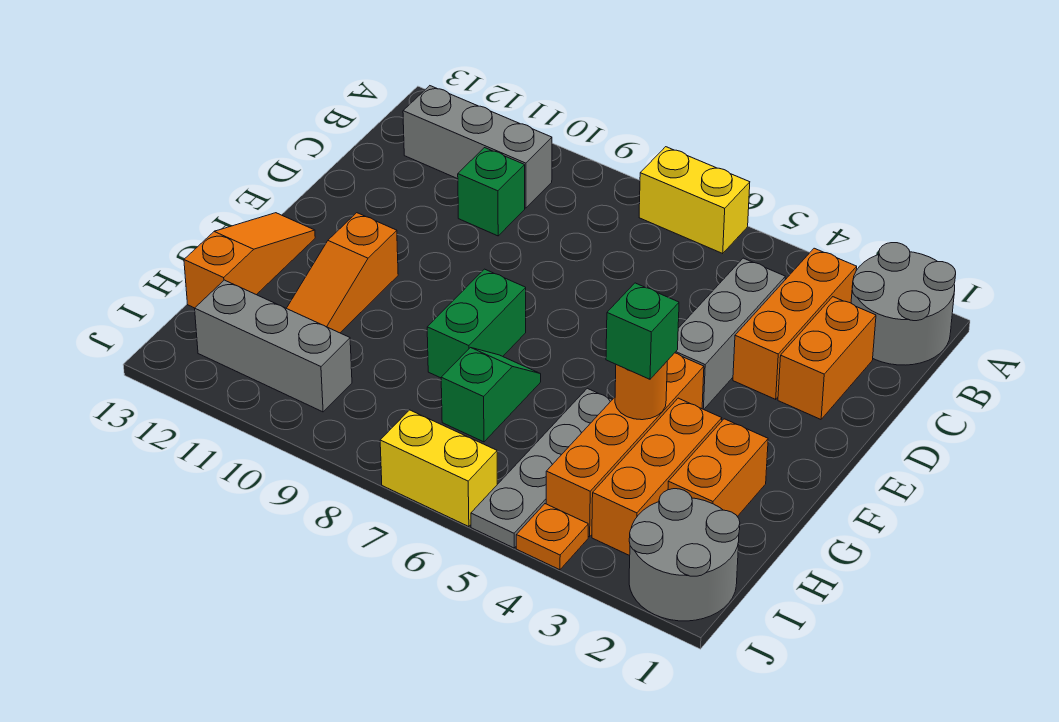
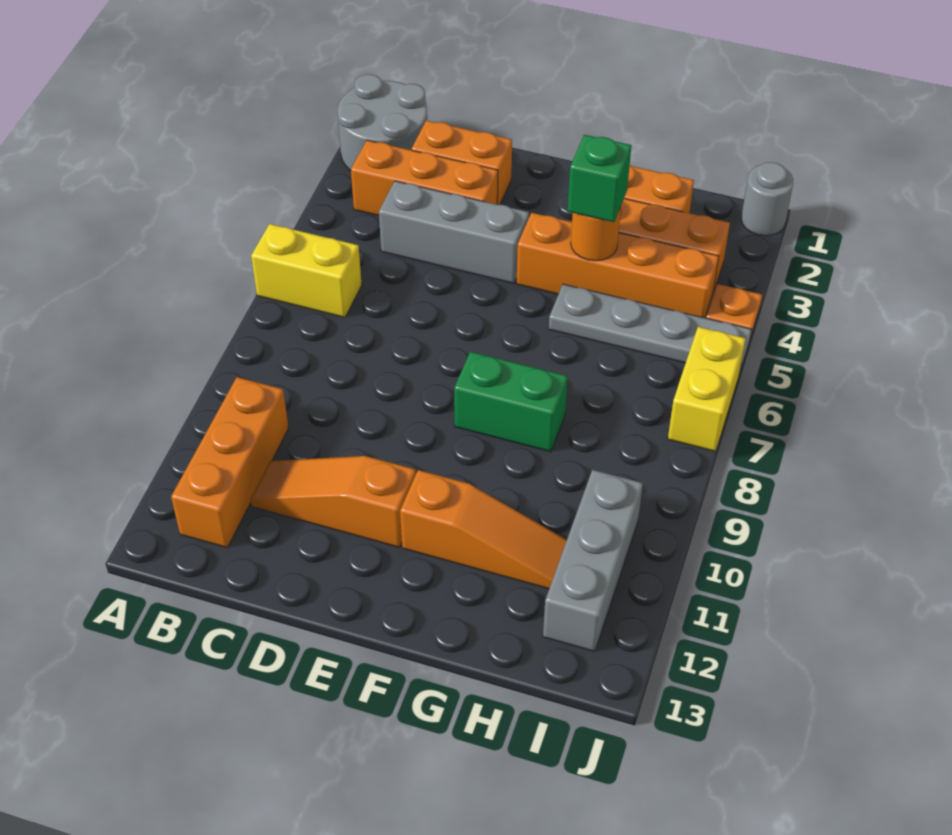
yellow 1x2 brick [639,147,750,253] -> yellow 1x2 brick turned to [251,224,362,318]
grey 1x3 brick [403,86,552,208] -> orange 1x3 brick [171,377,289,548]
green 1x1 brick [458,148,525,236] -> none
orange 1x3 slope [184,213,315,308] -> orange 1x3 slope moved to [250,456,416,547]
green 1x2 slope [441,348,541,442] -> none
grey 2x2 round brick [629,489,740,621] -> grey 1x1 round brick [741,162,793,236]

